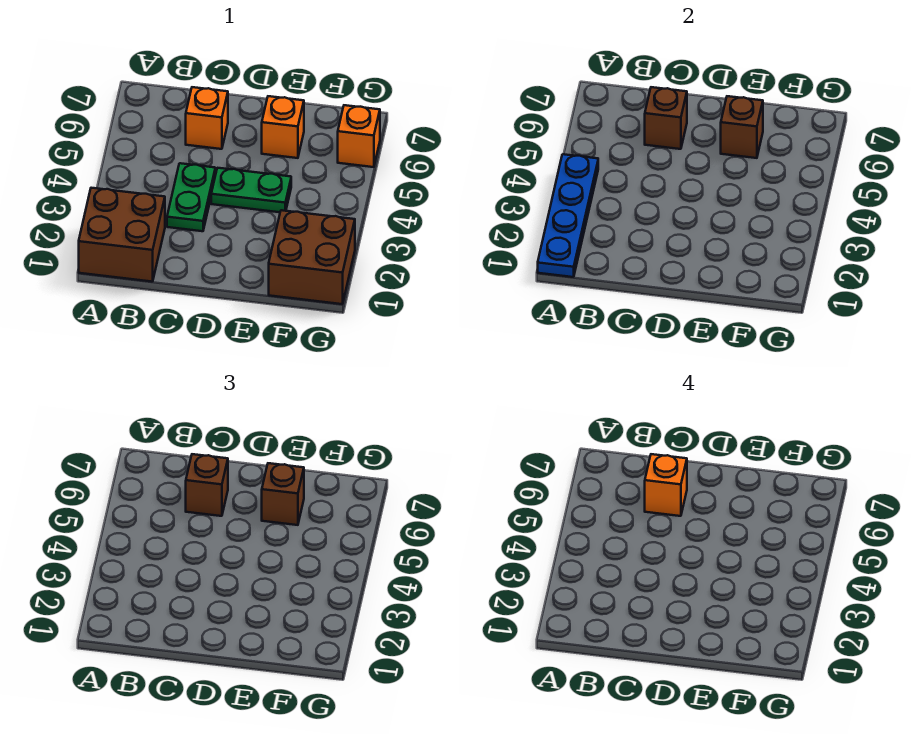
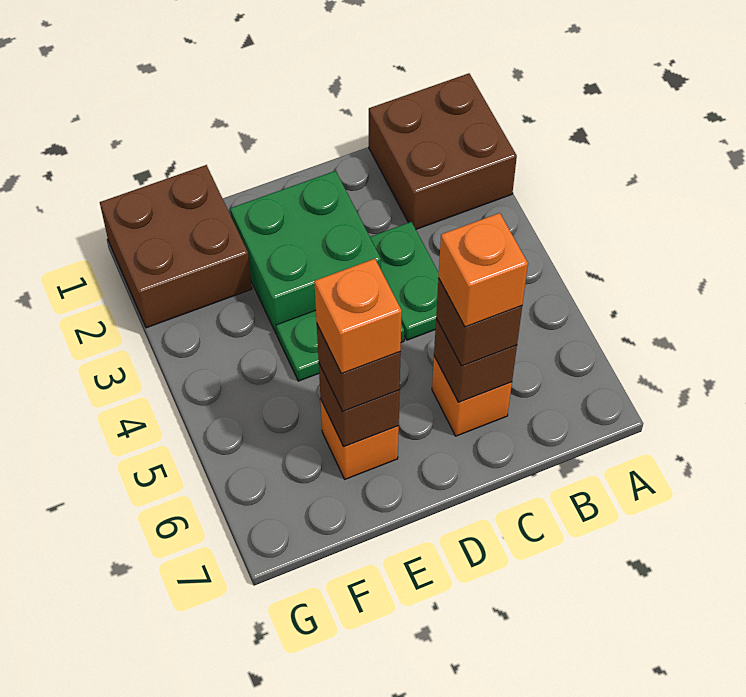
blue 1x4 plate [538,154,598,277] -> none
none -> green 2x2 brick [230,171,381,334]
orange 1x1 brick [338,105,380,167] -> orange 1x1 brick moved to [314,259,402,374]

